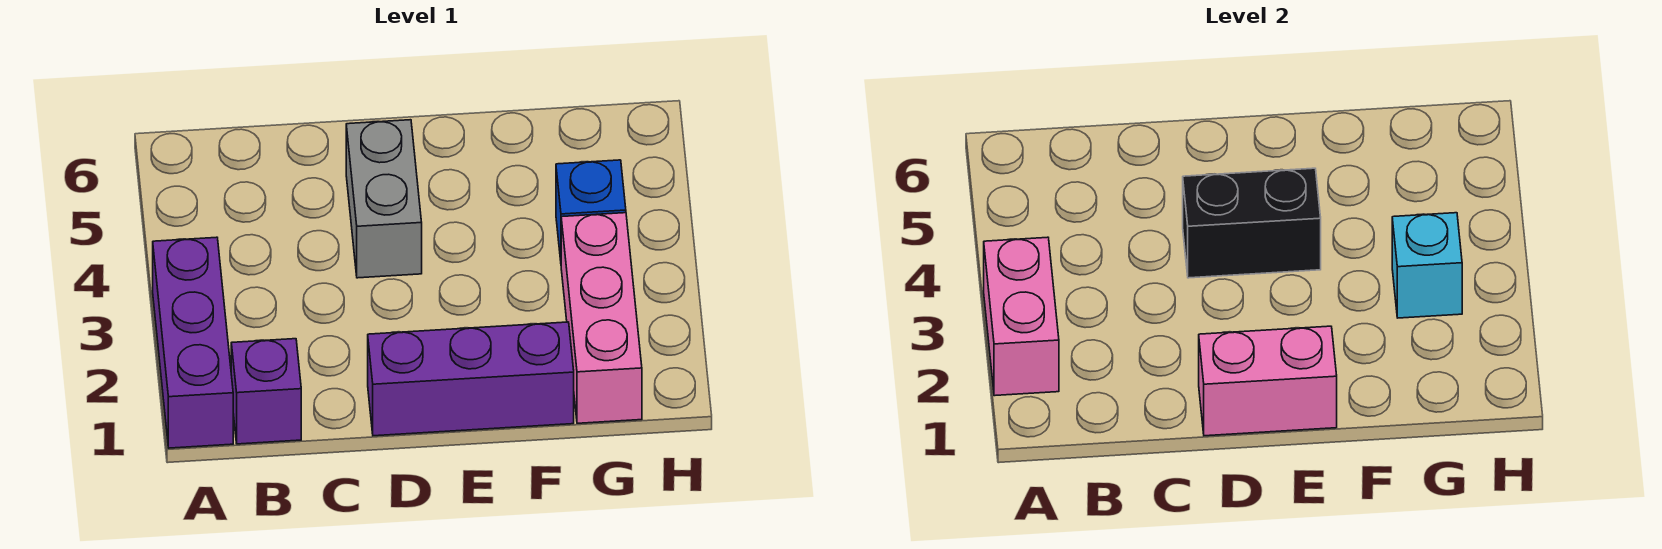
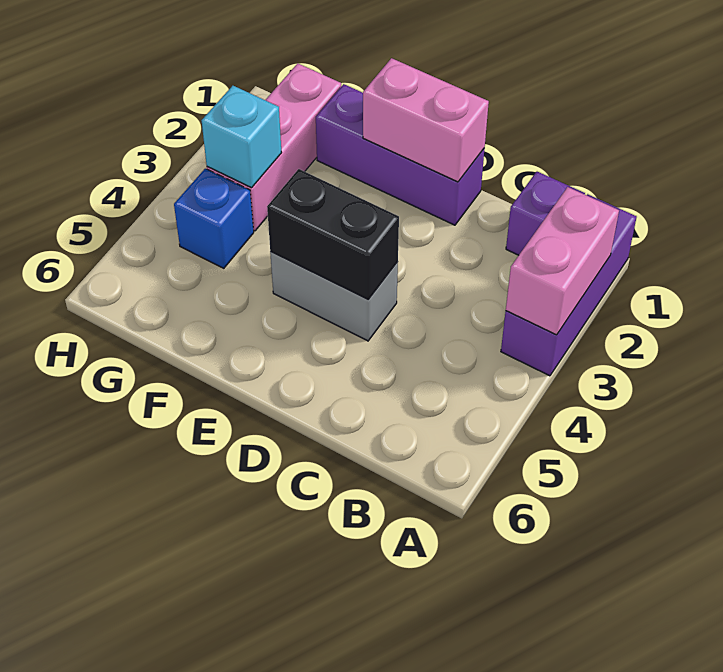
grey 1x2 brick [346,120,422,278] -> grey 1x2 brick turned to [270,252,398,341]

